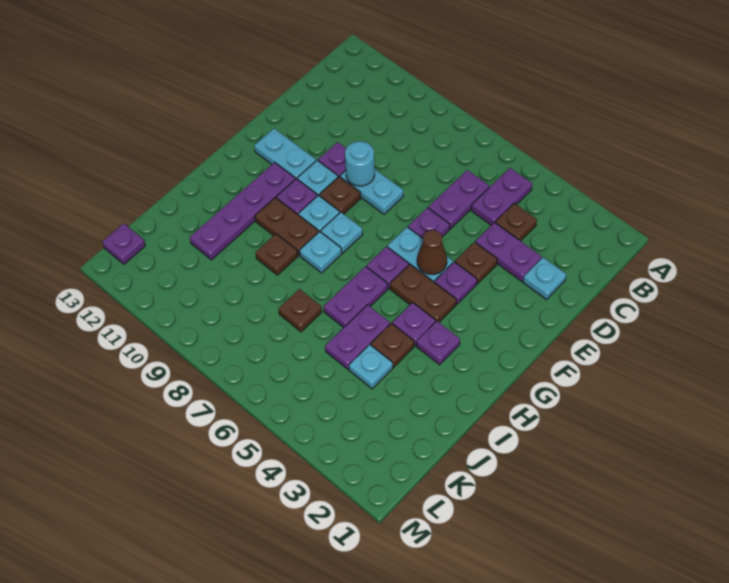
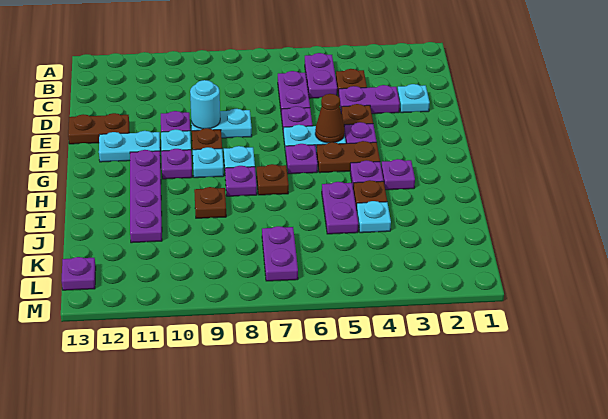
purple 1x2 plate [324,267,388,328] -> purple 1x2 plate moved to [262,226,298,281]
cyan 1x1 plate [299,231,342,273] -> purple 1x1 plate [225,166,257,196]
brown 1x2 plate [255,198,319,255] -> brown 1x2 plate moved to [68,113,129,144]
brown 1x1 plate [279,289,322,332] -> brown 1x1 plate moved to [257,164,289,195]

